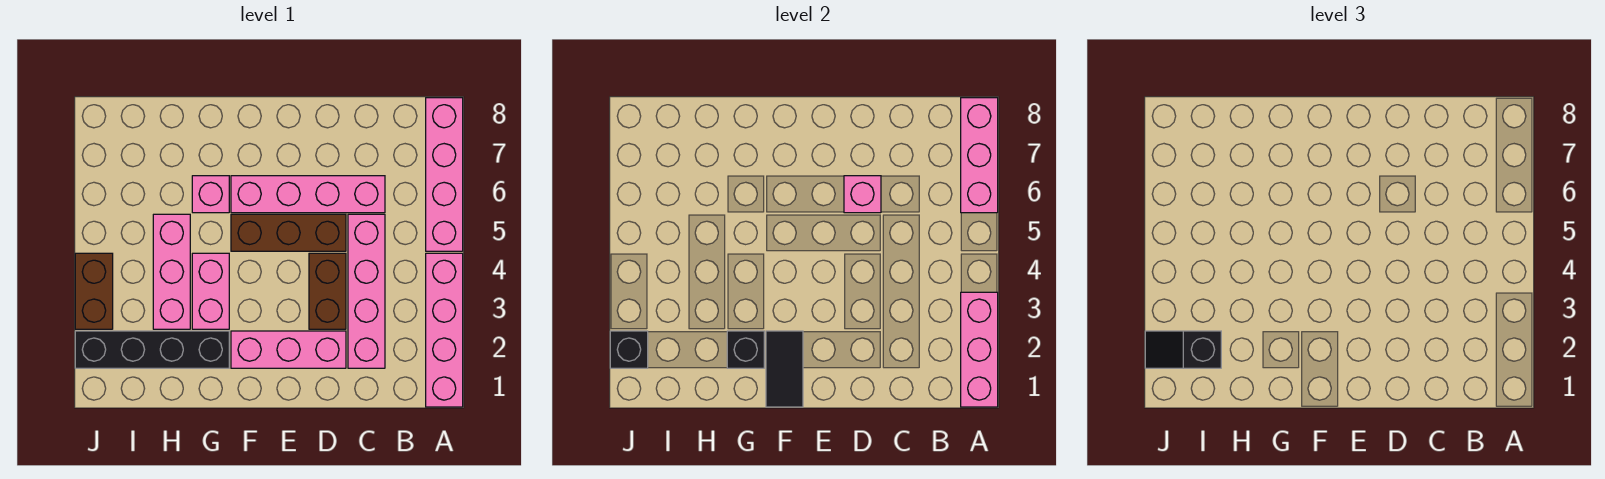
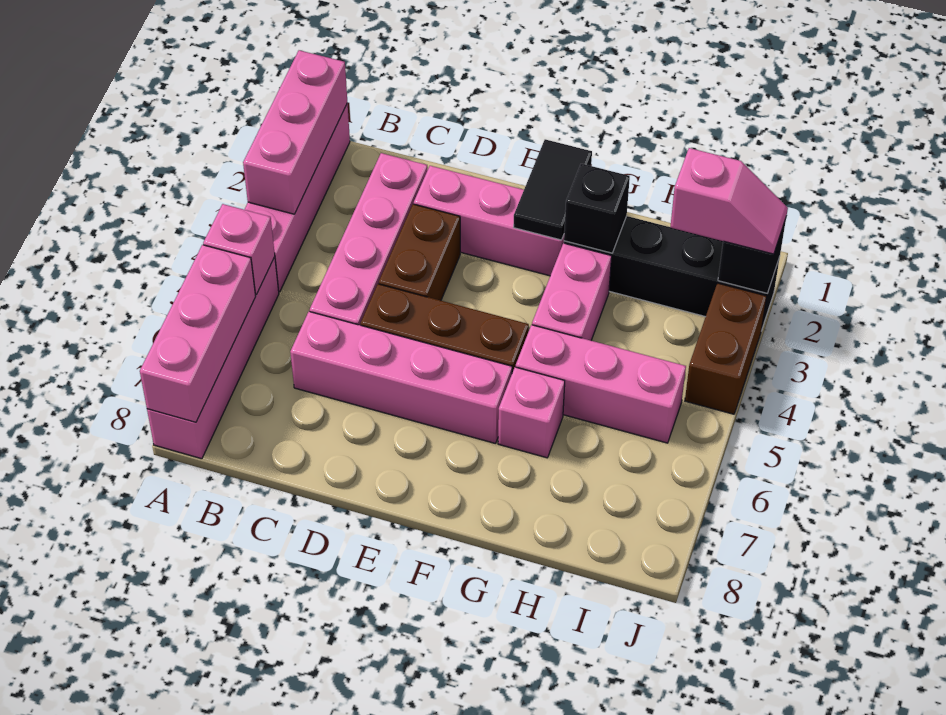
pink 1x1 brick [844,176,881,213] -> pink 1x1 brick moved to [203,204,275,294]
pink 1x3 brick [153,214,190,329] -> pink 1x3 brick turned to [516,325,686,443]
black 1x2 slope [1145,331,1221,368] -> pink 1x2 slope [670,148,788,254]

